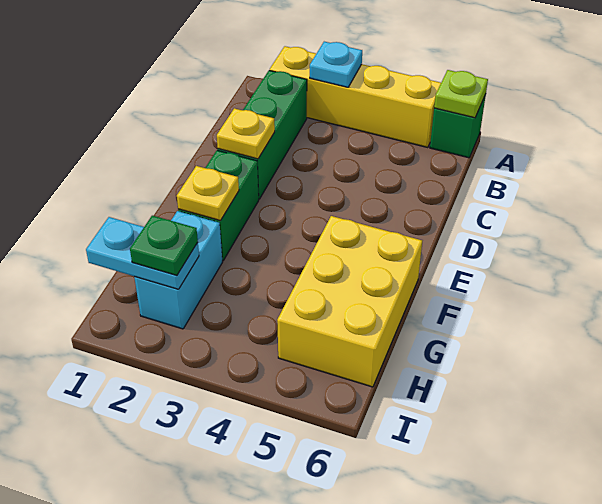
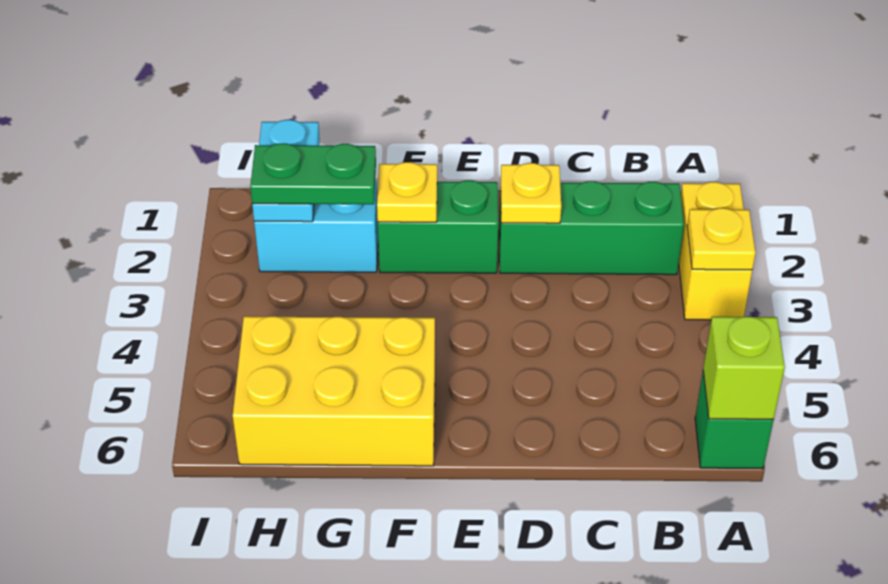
yellow 1x4 brick [270,46,441,148] -> yellow 1x2 brick [679,182,752,320]
cyan 1x1 plate [310,42,362,87] -> yellow 1x1 plate [687,208,756,270]
lime 1x1 plate [434,70,488,118] -> lime 1x1 brick [703,317,785,419]
green 1x1 plate [130,216,198,275] -> green 1x2 plate [250,143,376,204]

